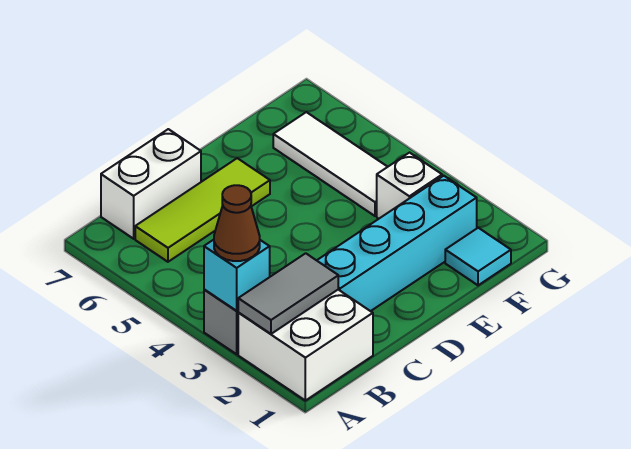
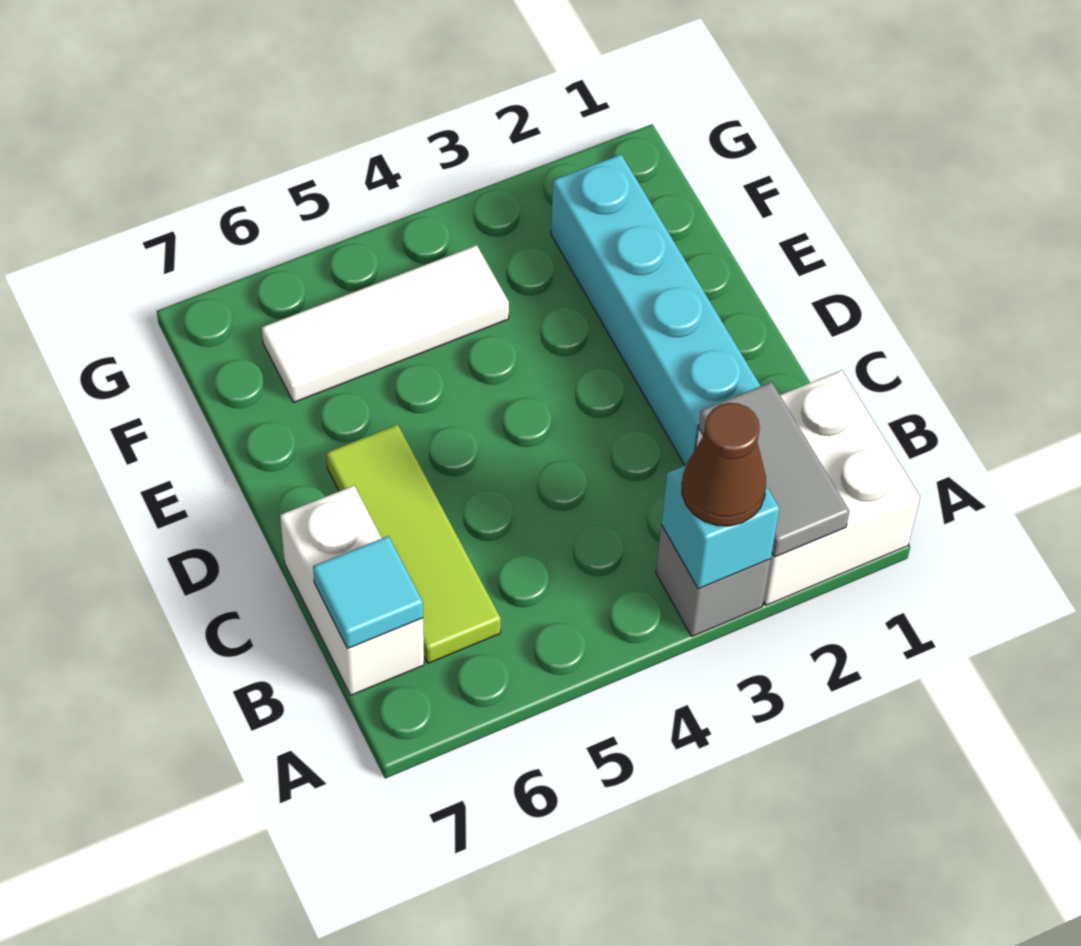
cyan 1x1 tile [445,228,511,285] -> cyan 1x1 tile moved to [313,536,423,649]
white 1x1 brick [377,153,442,219] -> none

